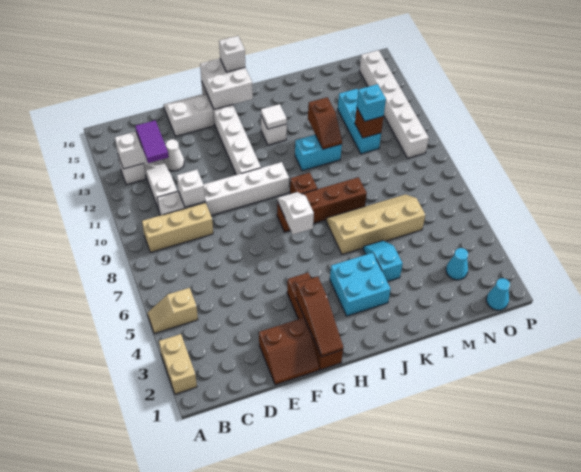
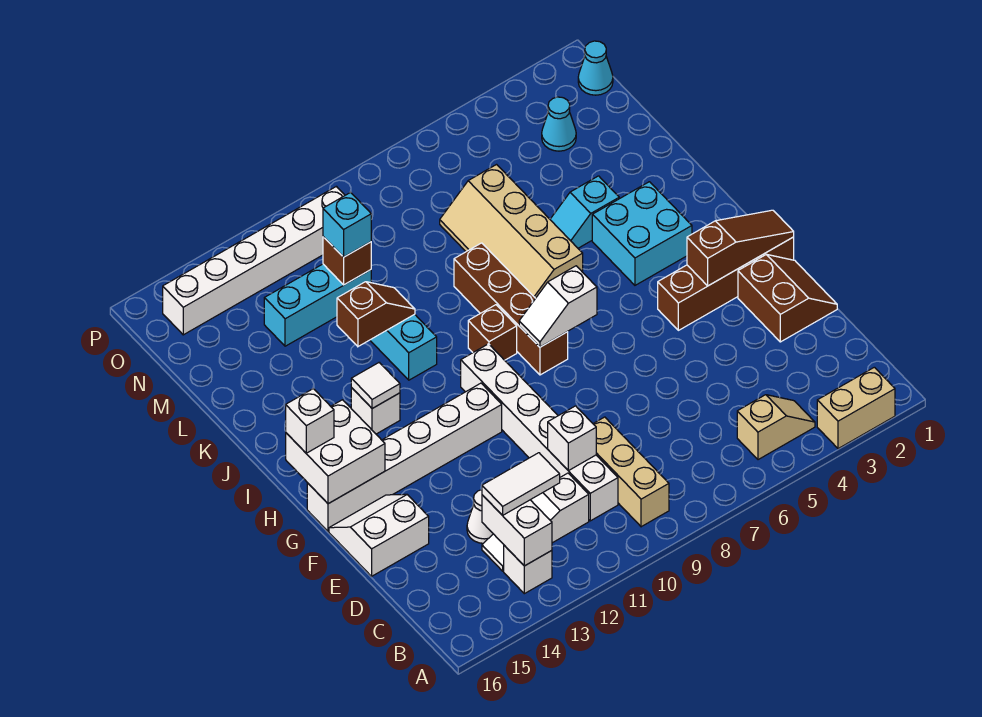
tan 1x2 slope [148,288,198,334] -> tan 1x2 slope turned to [737,395,815,460]
purple 1x2 tile [135,121,169,163] -> white 1x2 tile [482,453,560,516]
white 2x2 slope [164,94,214,136] -> white 2x2 slope turned to [329,494,429,576]

